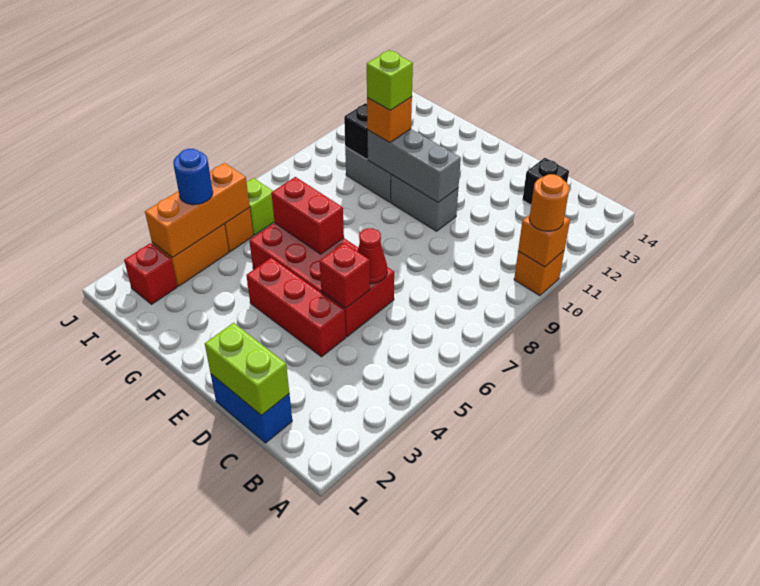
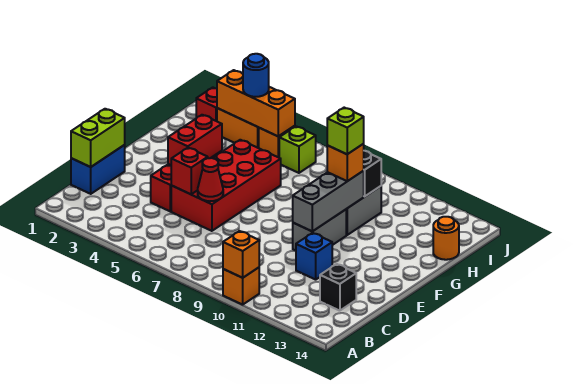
orange 1x1 round brick [529,174,569,231] -> orange 1x1 round brick moved to [433,217,459,260]
none -> blue 1x1 brick [296,233,332,280]
red 1x2 brick [271,177,344,254] -> red 1x2 brick moved to [168,115,222,165]

